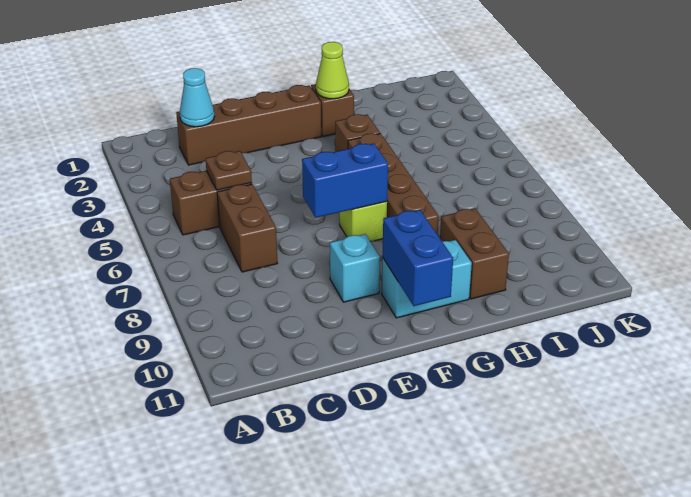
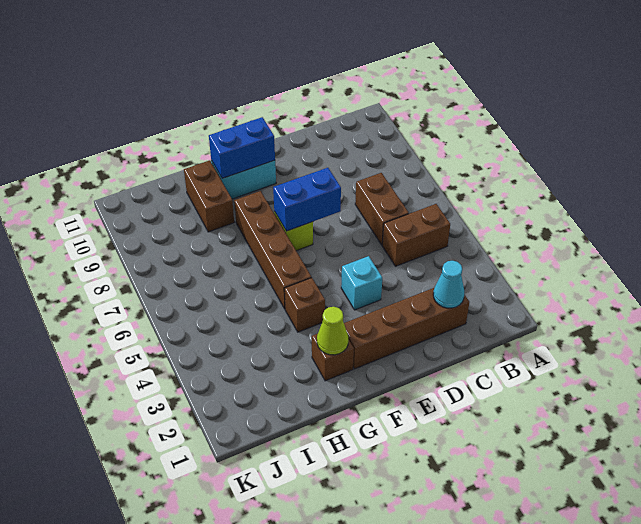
brown 1x1 plate [206,151,252,190] -> none
cyan 1x1 brick [330,234,380,302] -> cyan 1x1 brick moved to [341,256,382,310]
blue 1x2 brick [382,210,453,306] -> blue 1x2 brick turned to [209,117,275,179]

